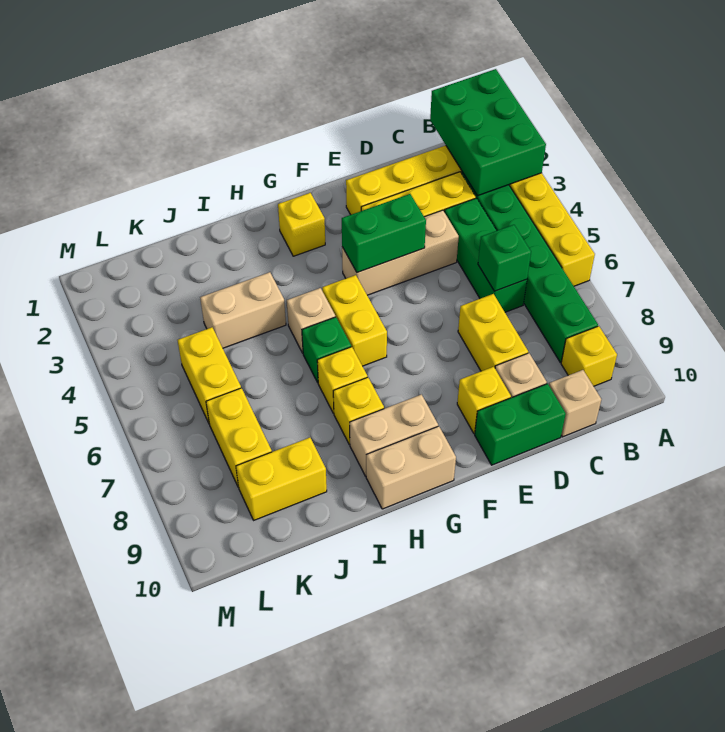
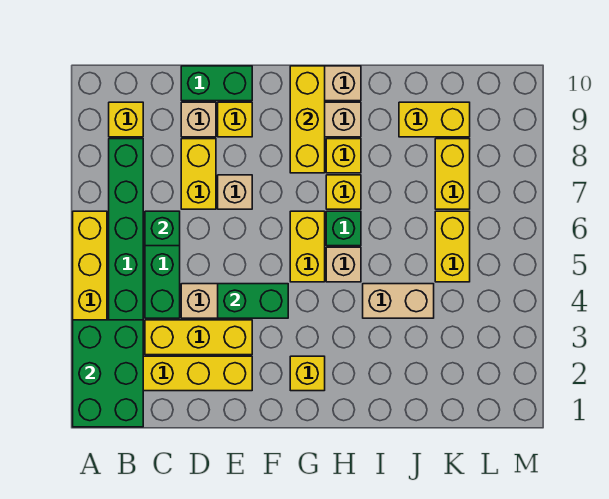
tan 1x1 brick [549,370,601,437] -> tan 1x1 brick moved to [218,175,252,209]
none -> yellow 1x3 brick [290,66,325,173]

